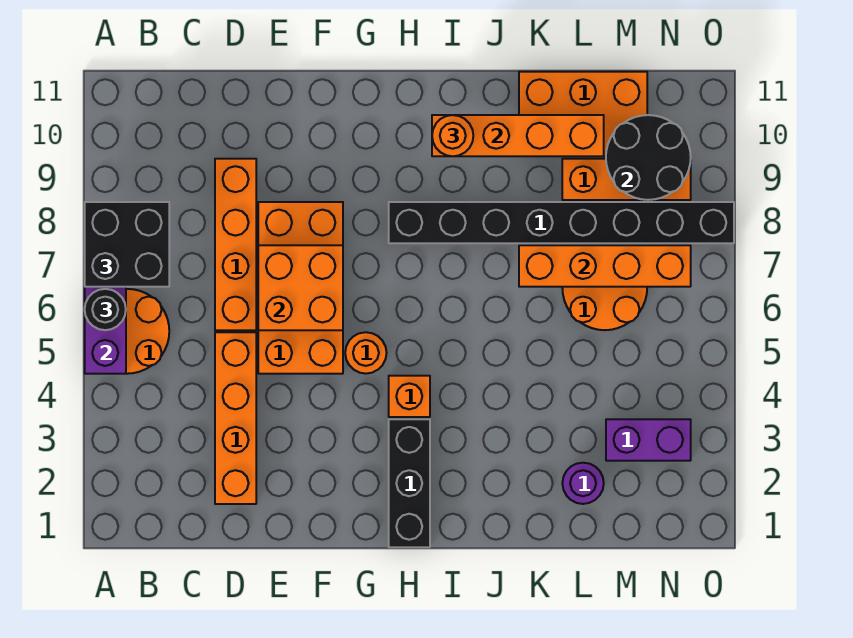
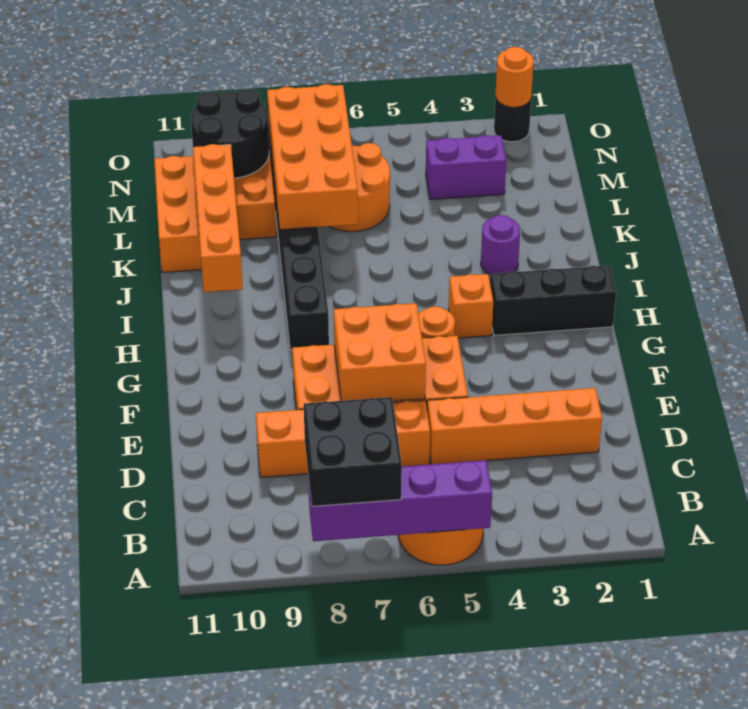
black 1x1 round brick [85,289,126,330] -> black 1x1 round brick moved to [494,97,531,142]
orange 1x1 round brick [432,115,473,156] -> orange 1x1 round brick moved to [495,47,534,107]
orange 1x4 brick [519,245,691,287] -> orange 2x4 brick [267,84,358,230]
purple 1x1 round brick [562,463,604,504] -> purple 1x1 round brick moved to [481,215,520,275]
purple 1x2 brick [606,419,691,461] -> purple 1x2 brick turned to [426,135,506,199]

